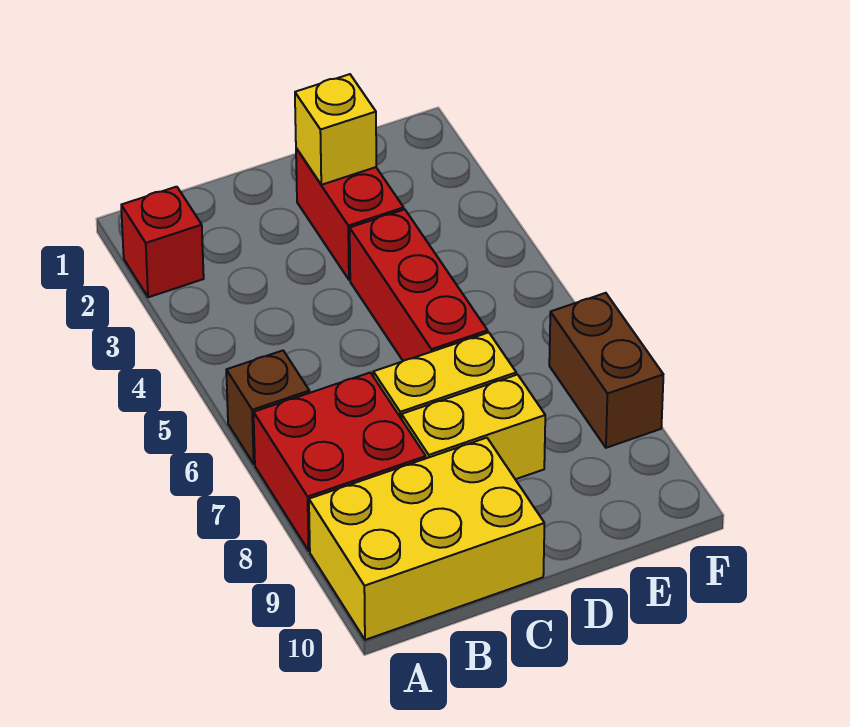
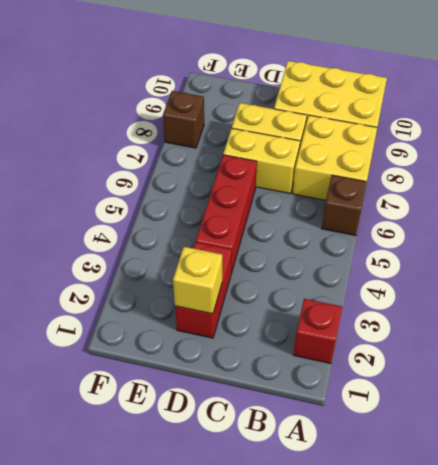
red 2x2 brick [254,373,426,551] -> yellow 2x2 brick [293,115,377,200]
brown 1x2 brick [549,293,663,448] -> brown 1x1 brick [163,91,204,148]

